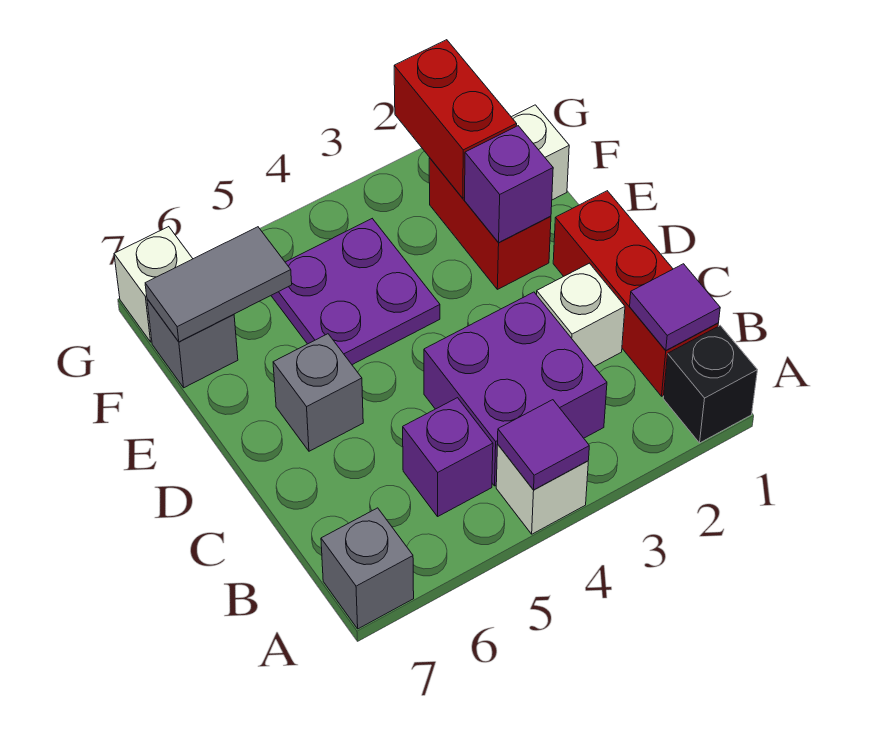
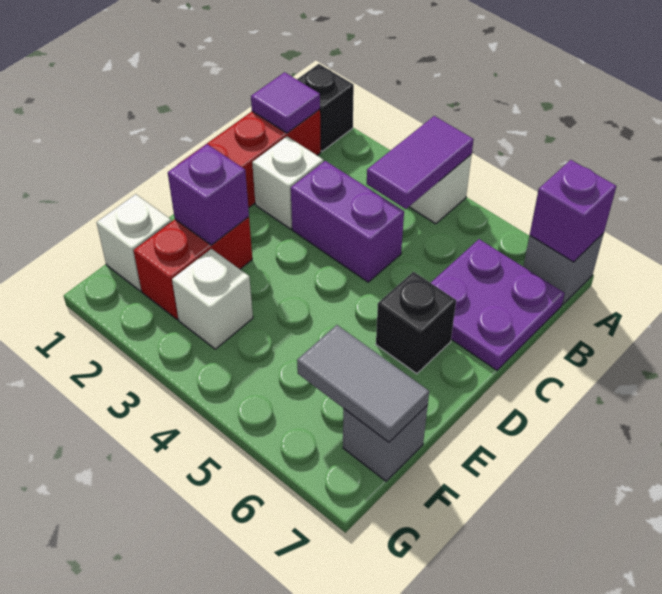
purple 1x1 tile [498,400,589,490] -> purple 1x2 tile [367,116,474,209]
purple 2x2 brick [424,292,607,486] -> purple 1x2 brick [291,161,404,282]
purple 1x1 brick [403,398,493,516] -> purple 1x1 brick moved to [530,160,616,262]
grey 1x1 brick [273,334,363,451] -> black 1x1 brick [376,272,456,374]
purple 2x2 plate [271,219,440,365] -> purple 2x2 plate moved to [431,239,565,370]
red 1x2 brick [394,40,517,198] -> none
white 1x1 brick [114,227,193,342] -> white 1x1 brick moved to [172,249,253,349]

